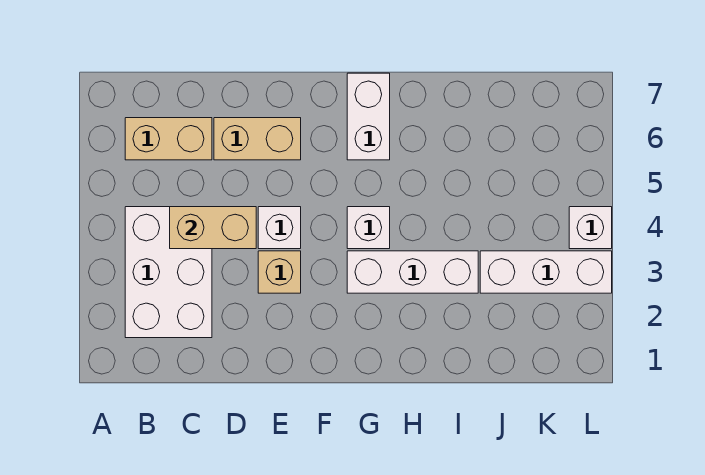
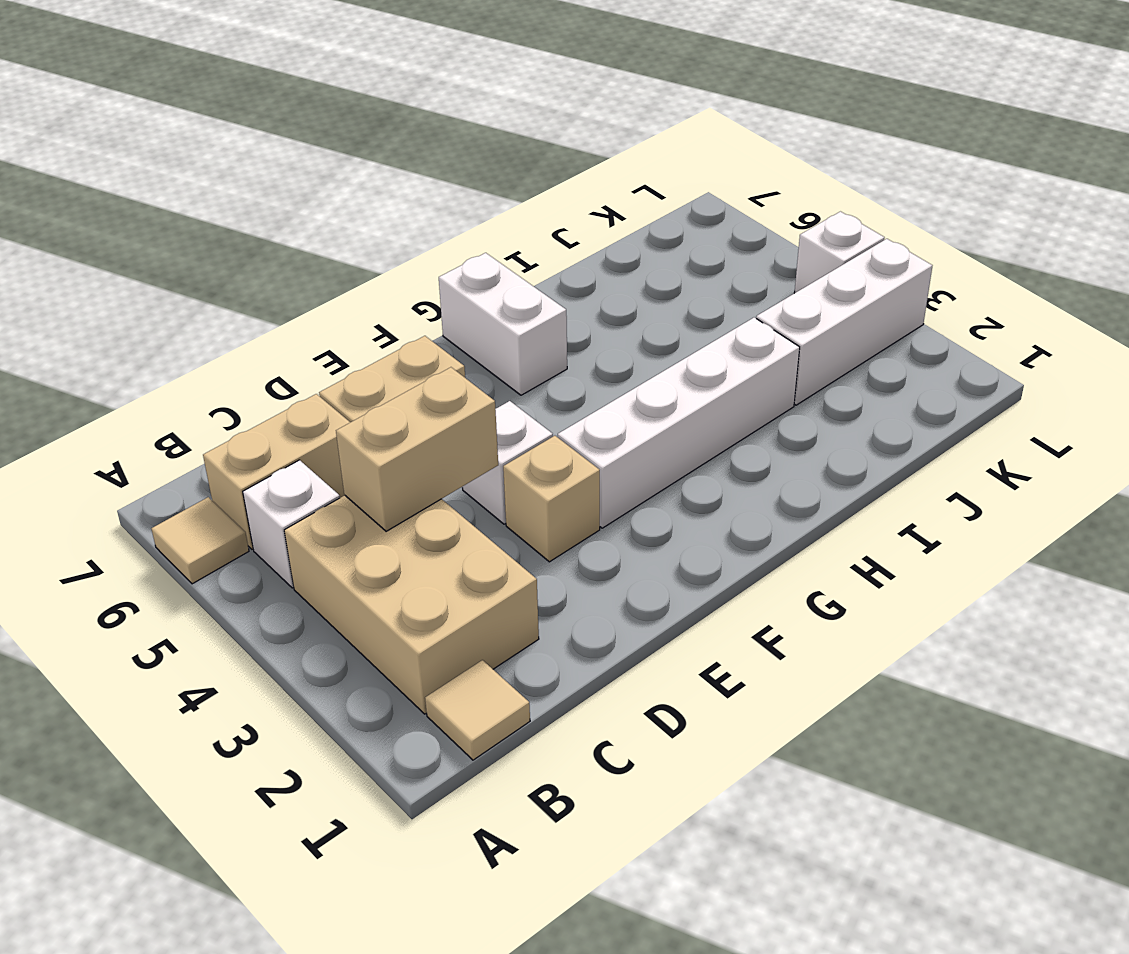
none -> tan 1x1 tile [151,497,249,584]
none -> tan 1x1 tile [425,660,530,760]
white 2x3 brick [125,207,212,338] -> tan 2x3 brick [284,495,539,714]
white 1x3 brick [347,251,478,293] -> white 1x4 brick [558,317,800,528]
white 1x1 brick [347,207,390,249] -> white 1x1 brick moved to [243,460,340,588]

